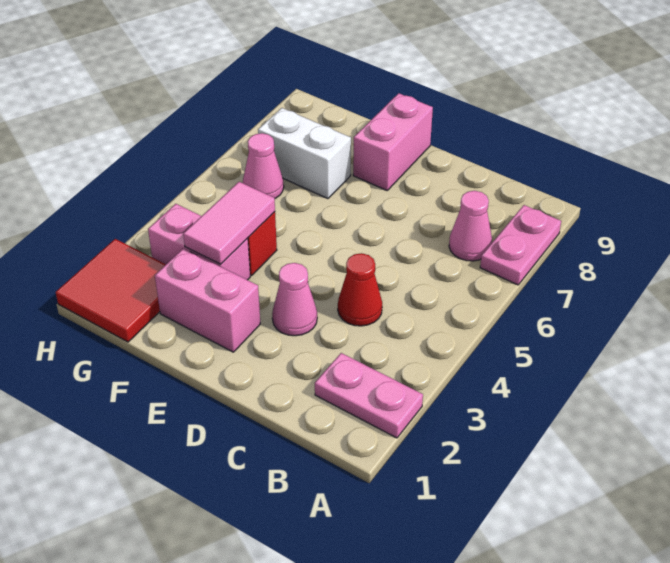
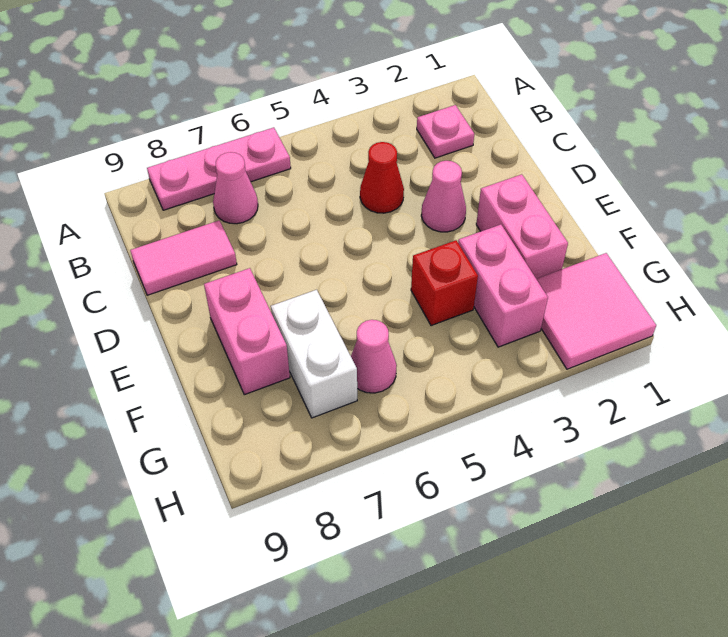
pink 1x2 plate [315,353,423,438] -> pink 1x1 plate [417,105,474,158]
pink 1x2 plate [480,205,561,285] -> pink 1x3 plate [147,128,291,210]
pink 1x2 brick [353,93,433,190] -> pink 1x2 brick turned to [204,268,290,395]
pink 1x2 tile [183,182,275,264] -> pink 1x2 tile moved to [130,221,237,295]
red 2x2 tile [56,239,166,342] -> pink 2x2 tile [537,253,656,369]

